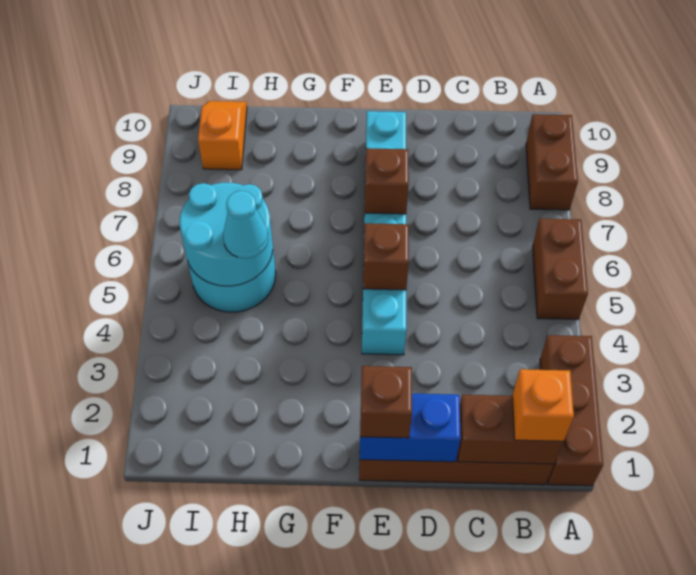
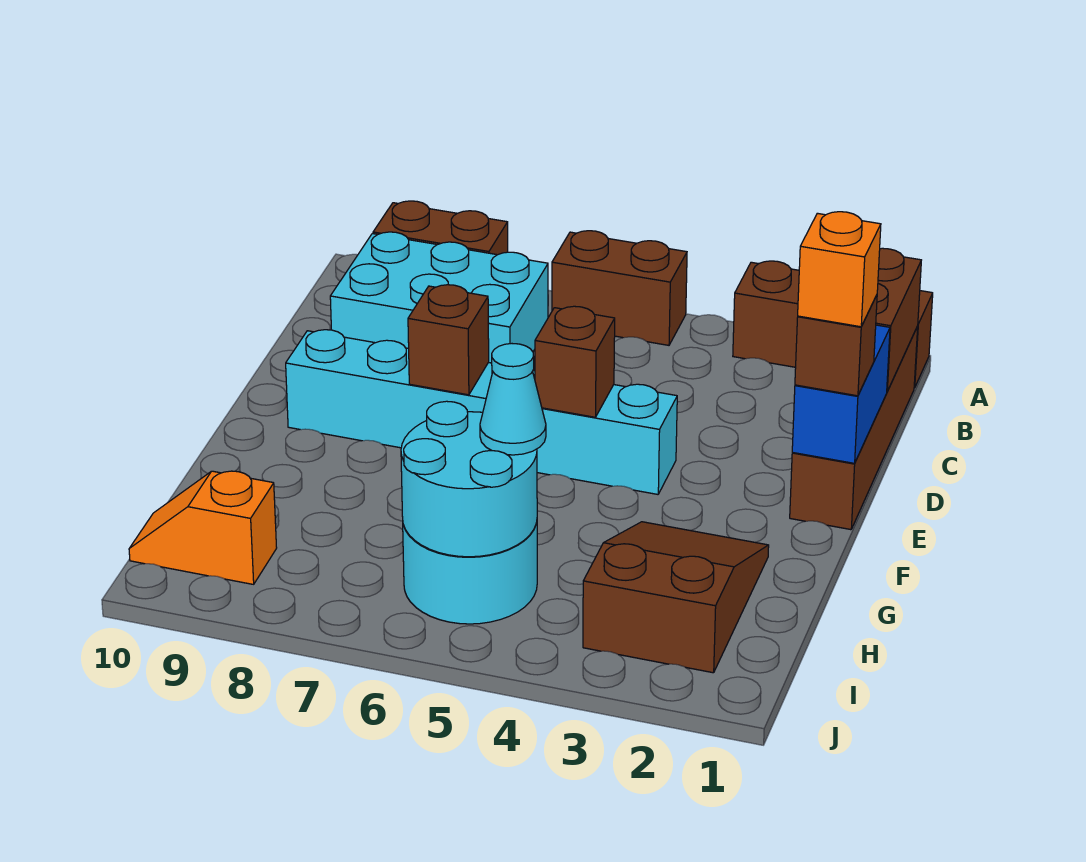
orange 1x1 brick [512,369,574,441] -> orange 1x1 brick moved to [798,212,881,327]
none -> cyan 2x3 brick [330,232,548,363]
none -> brown 2x3 slope [583,522,769,673]

